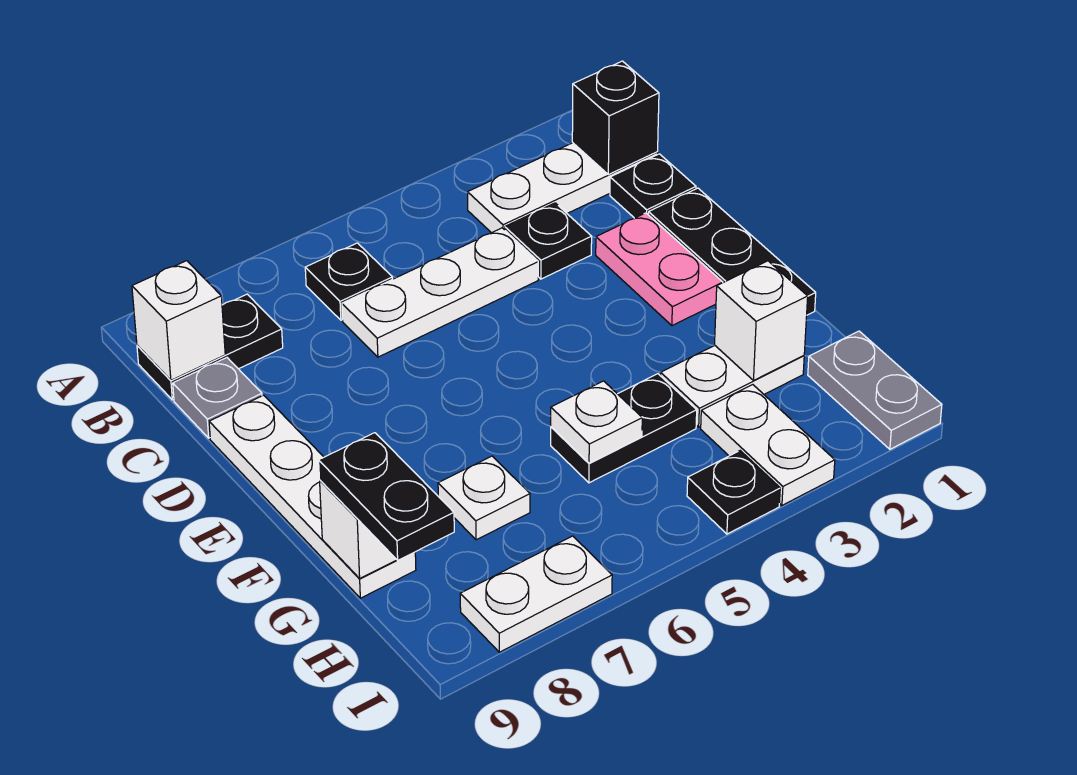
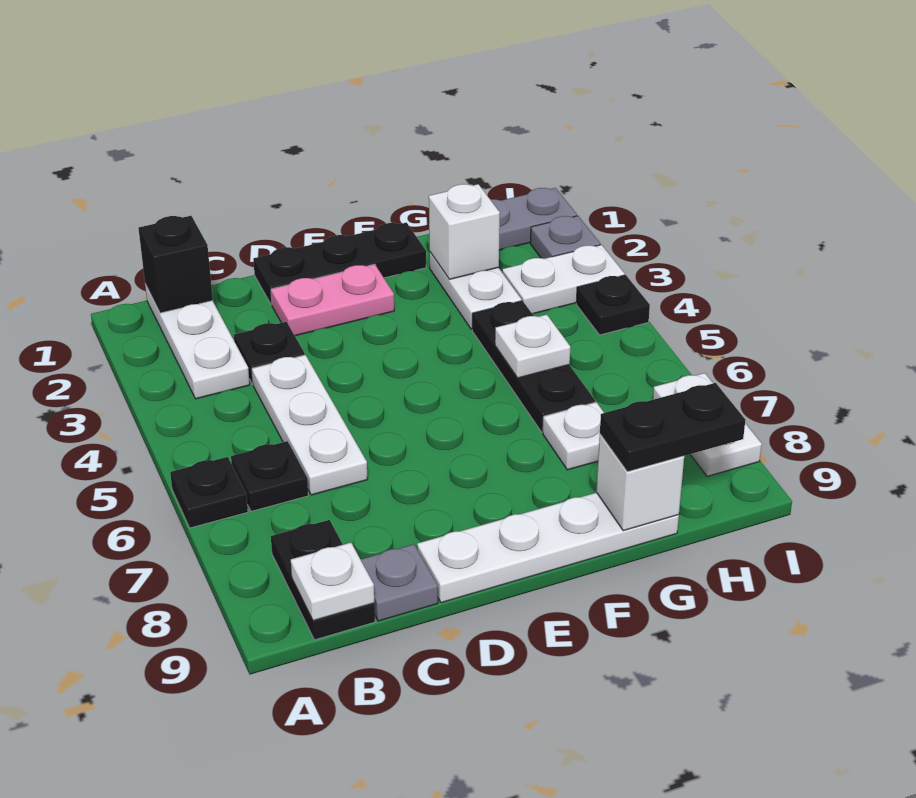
white 1x1 brick [132,261,225,380] -> white 1x1 plate [291,543,374,621]
black 1x1 plate [610,154,696,218] -> black 1x1 plate moved to [170,457,248,528]
black 1x2 plate [551,374,697,483] -> black 1x3 plate [472,301,595,432]
none -> grey 1x1 plate [530,216,600,259]

